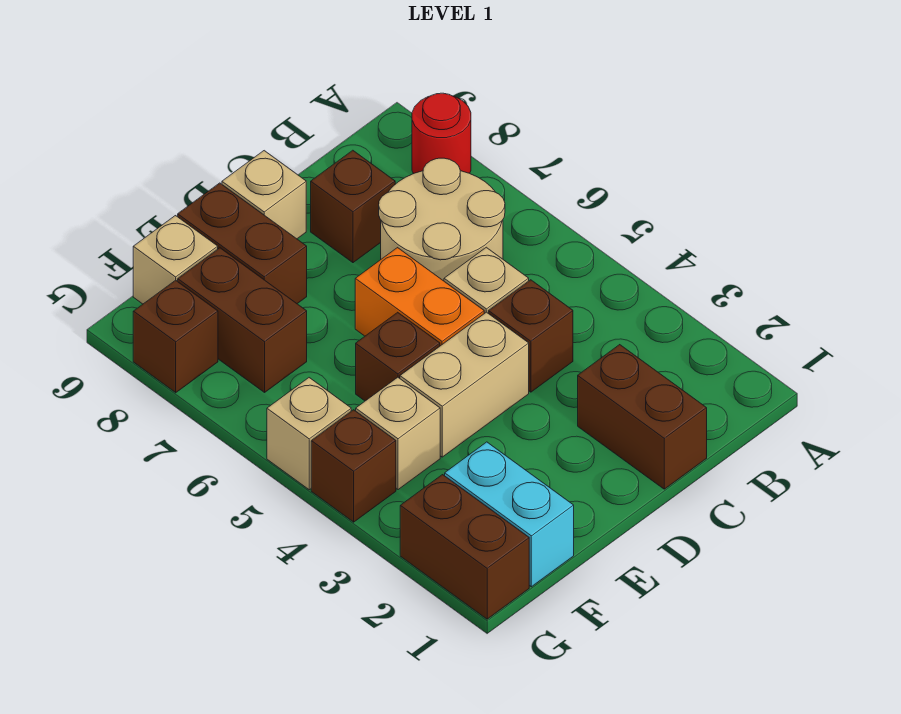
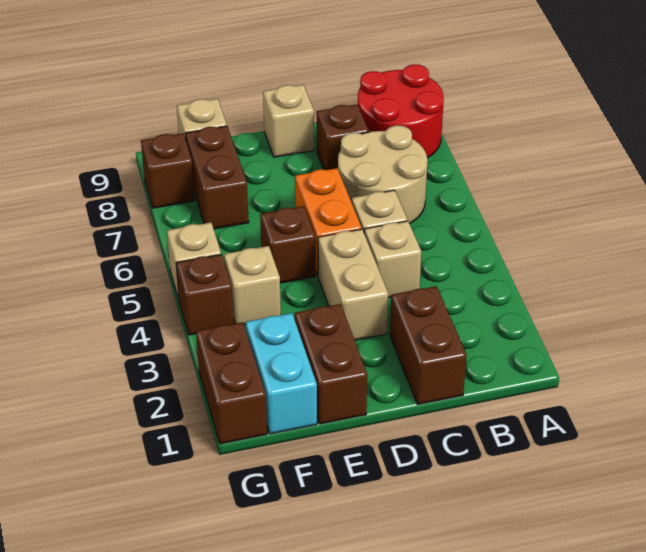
red 1x1 round brick [412,93,471,174] -> red 2x2 round brick [358,64,444,158]
brown 1x1 brick [489,280,573,392] -> tan 1x1 brick [364,221,421,298]
tan 1x2 brick [400,312,529,457] -> tan 1x2 brick turned to [318,229,388,340]
brown 1x2 brick [178,183,307,304] -> brown 1x2 brick moved to [295,304,367,424]

